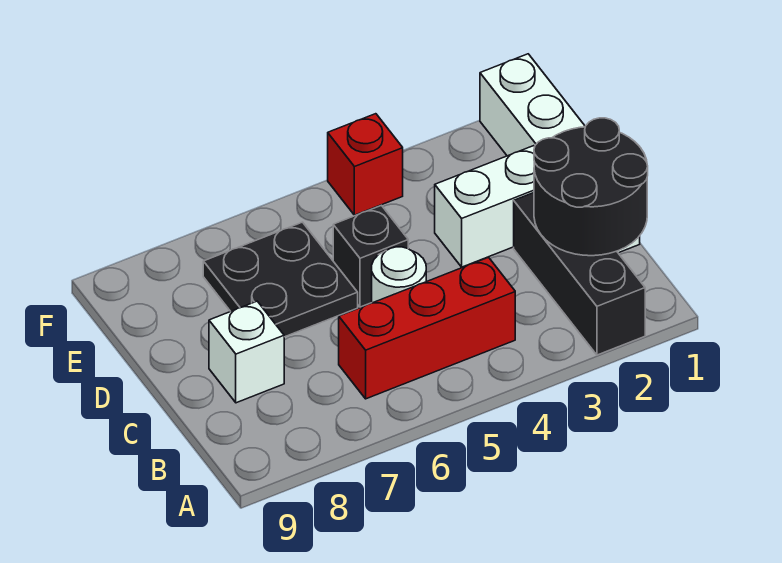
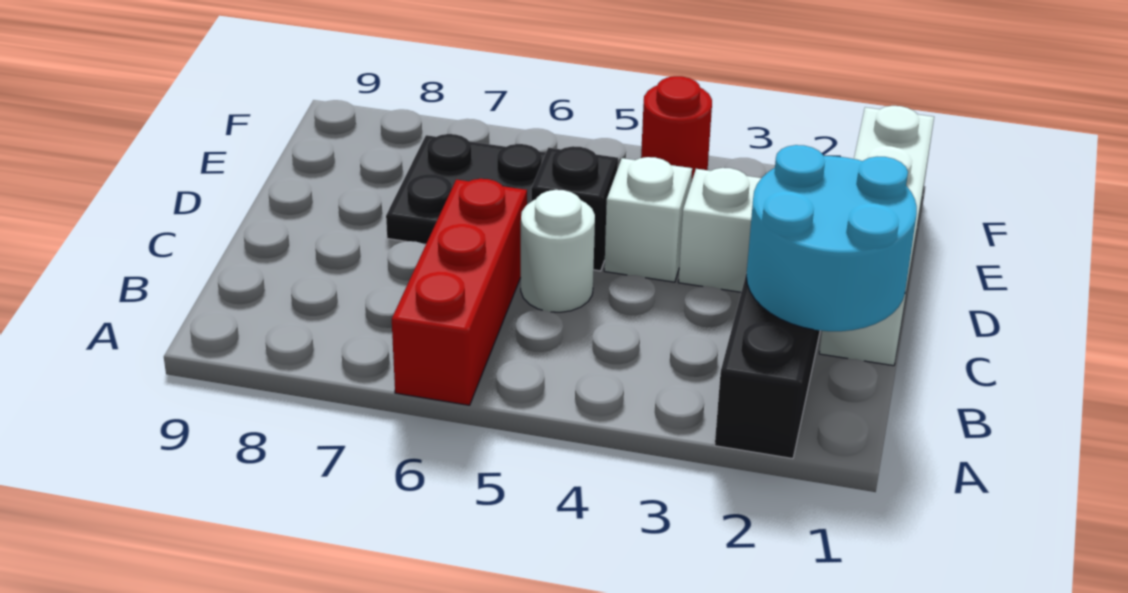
black 2x2 round brick [534,118,648,256] -> cyan 2x2 round brick [746,145,917,331]
red 1x3 brick [339,257,515,399] -> red 1x3 brick turned to [392,179,527,405]
white 1x1 brick [209,301,284,403] -> white 1x1 brick moved to [604,157,692,282]
red 1x1 brick [328,114,403,215] -> red 1x1 round brick [641,76,712,182]

